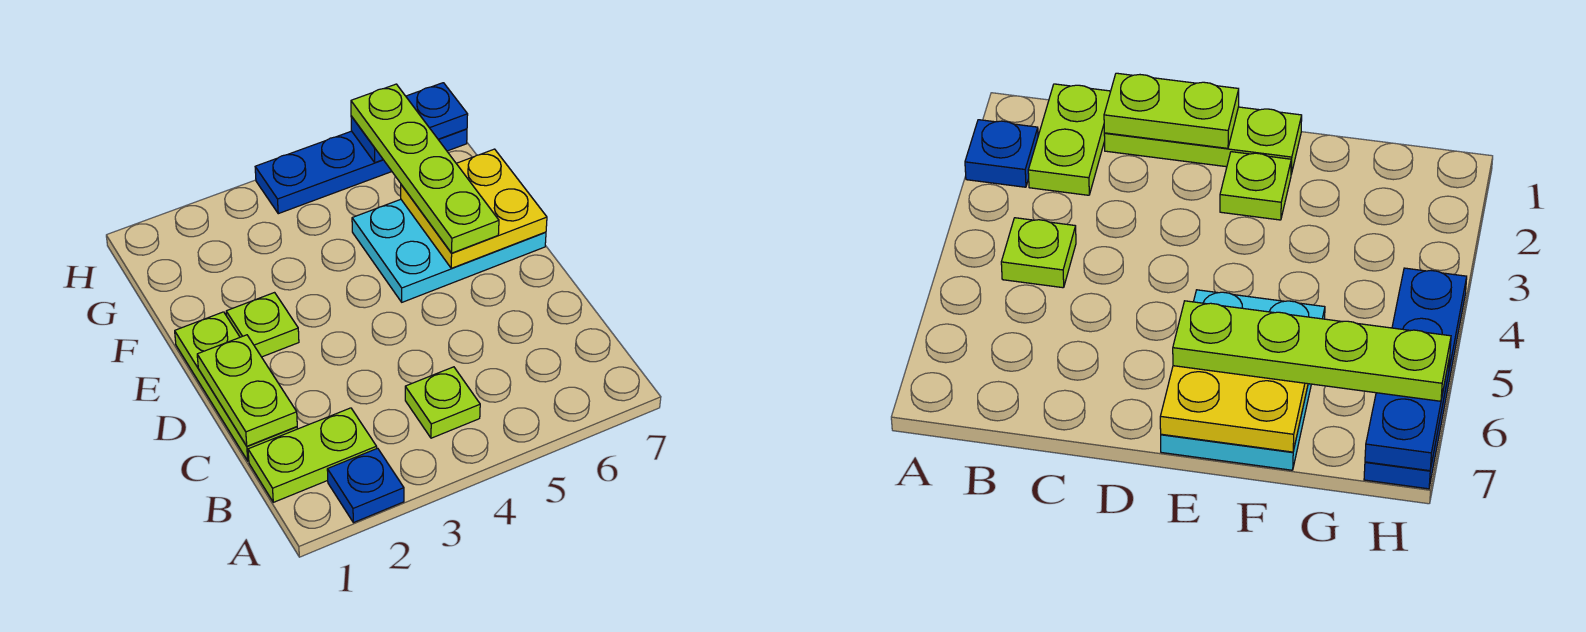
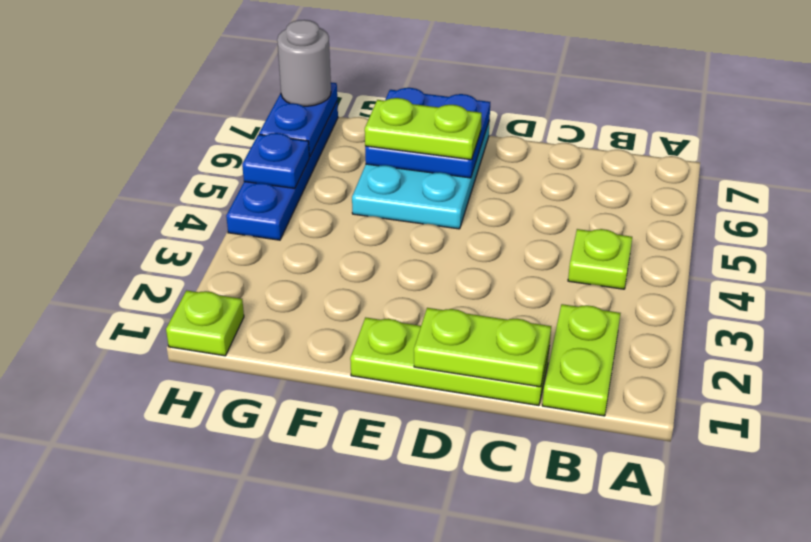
blue 1x1 plate [327,448,404,523] -> blue 1x1 plate moved to [242,133,309,188]
lime 1x1 plate [226,293,299,357] -> lime 1x1 plate moved to [166,291,244,356]
yellow 2x2 plate [401,149,547,268] -> blue 2x2 plate [365,88,490,178]
lime 1x4 plate [351,84,499,253] -> lime 1x2 plate [365,98,482,160]
none -> grey 1x1 round brick [277,20,331,106]

